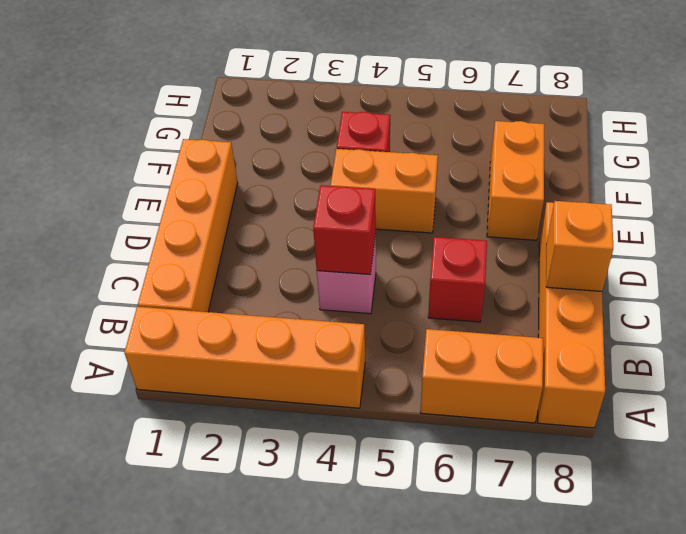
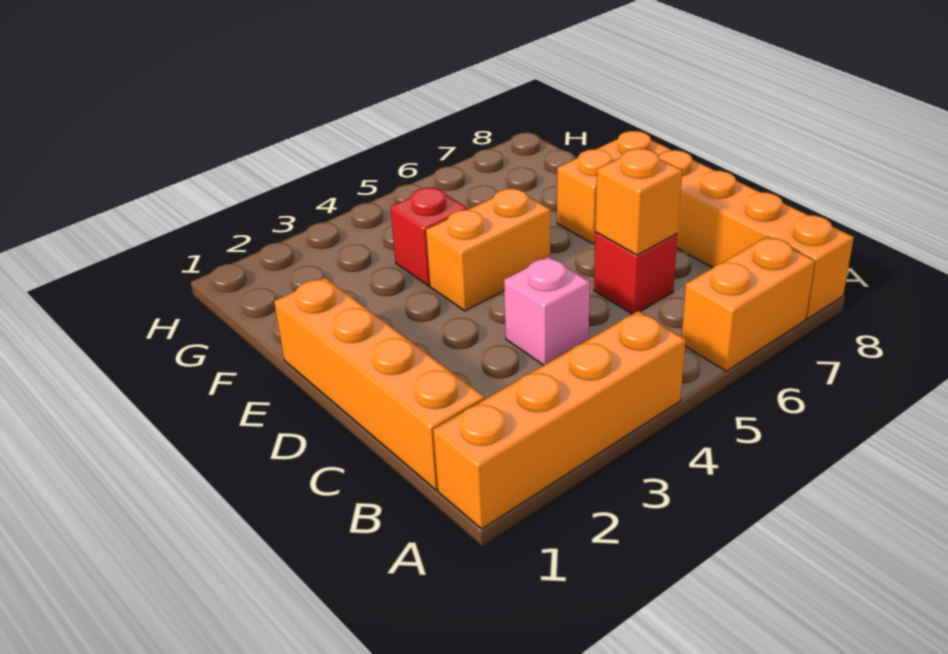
red 1x1 brick [313,185,376,275] -> none
orange 1x1 brick [546,201,613,291] -> orange 1x1 brick moved to [595,149,682,255]
orange 1x2 brick [487,121,544,240] -> orange 1x2 brick turned to [557,131,671,244]

